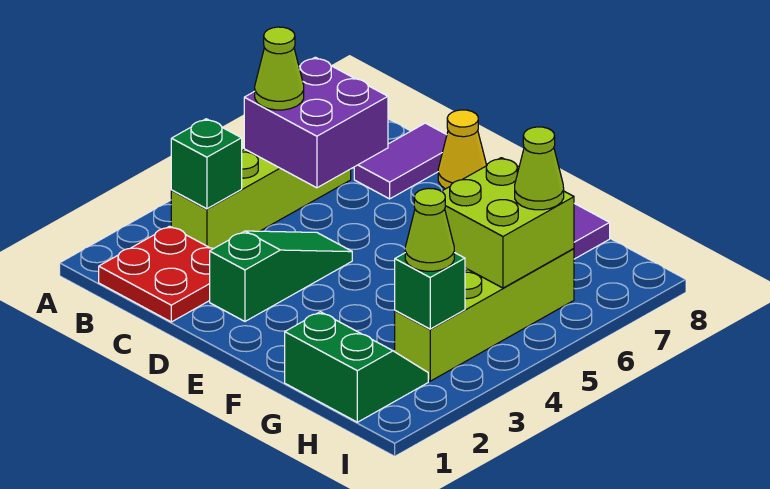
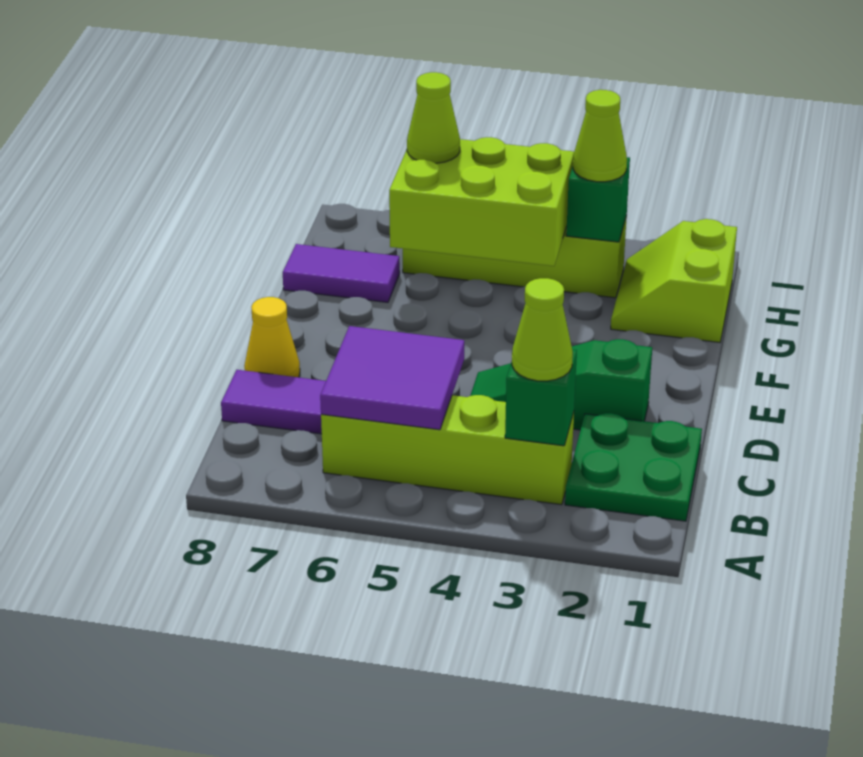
red 2x2 plate [99,226,213,322] -> green 2x2 plate [565,413,702,521]
purple 2x2 brick [244,57,388,188] -> purple 2x2 tile [320,326,464,430]
lime 1x1 cone [255,27,304,110] -> lime 1x1 cone moved to [512,278,573,381]
green 2x2 slope [285,312,428,422] -> lime 2x2 slope [611,219,737,342]
lime 2x2 brick [442,158,574,288] -> lime 2x3 brick [389,137,574,266]

